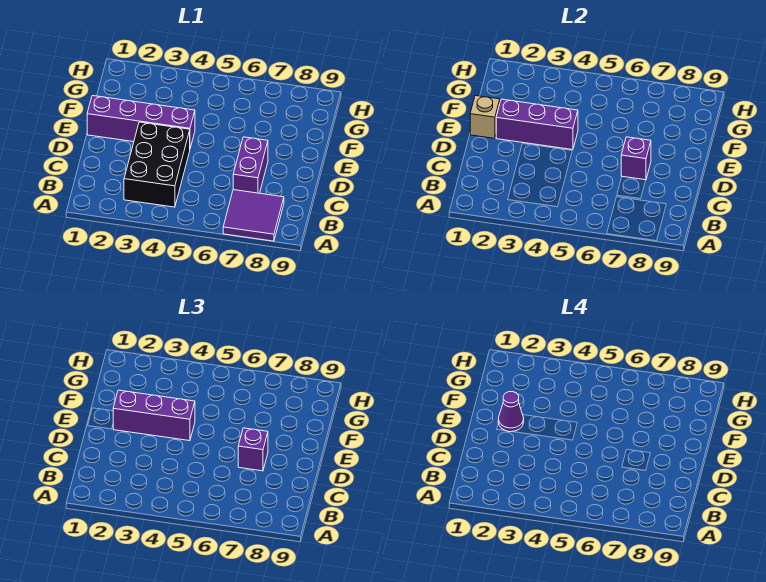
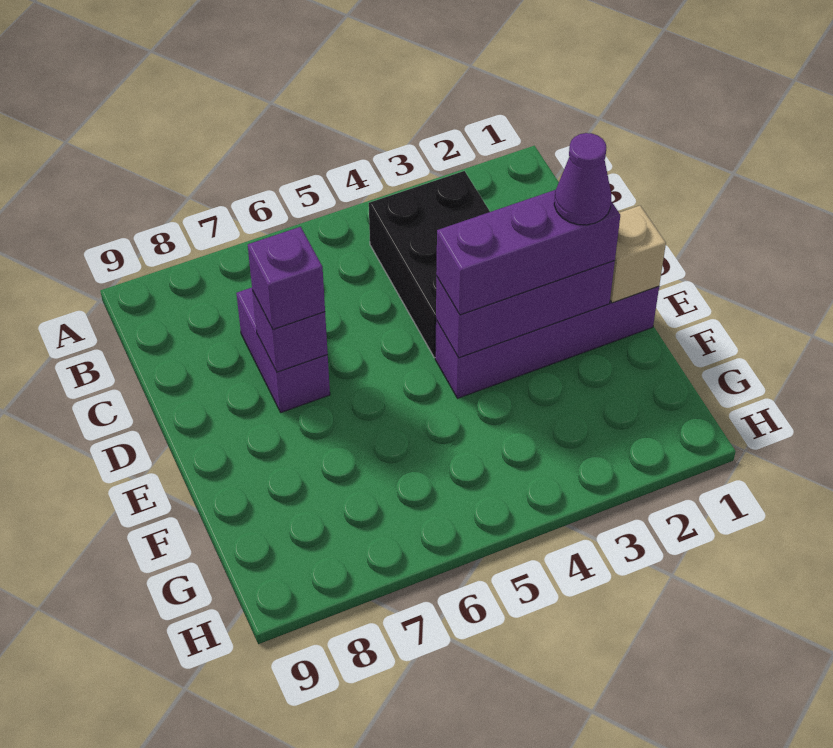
purple 2x2 tile [223,190,284,241] -> none

